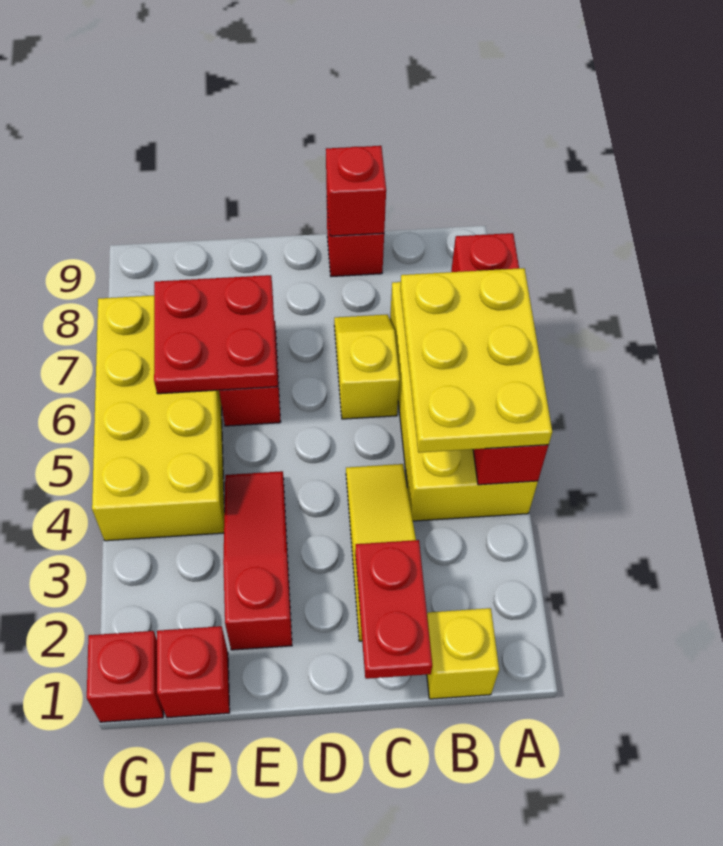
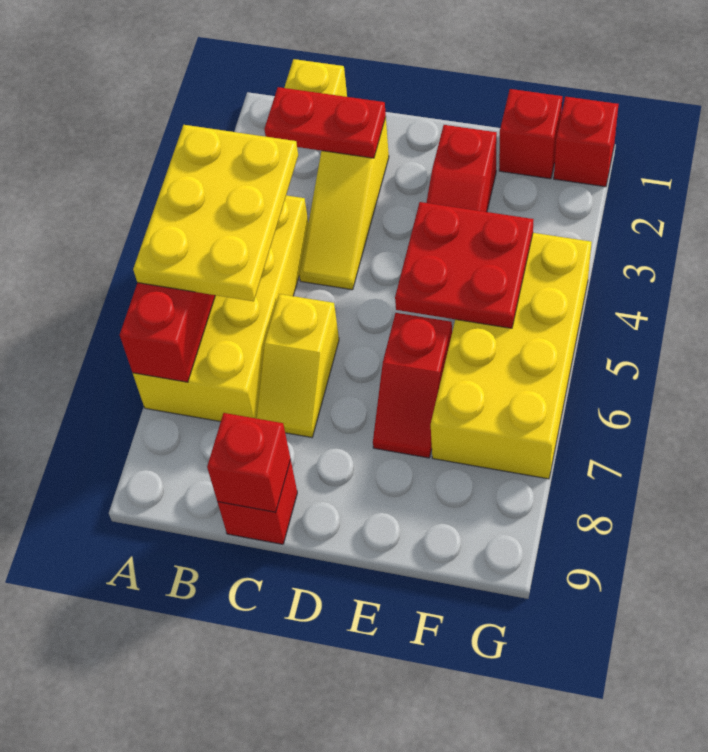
red 1x2 plate [355,540,432,679] -> red 1x2 plate turned to [264,87,386,158]
red 2x2 plate [154,275,278,394] -> red 2x2 plate moved to [395,202,534,328]

